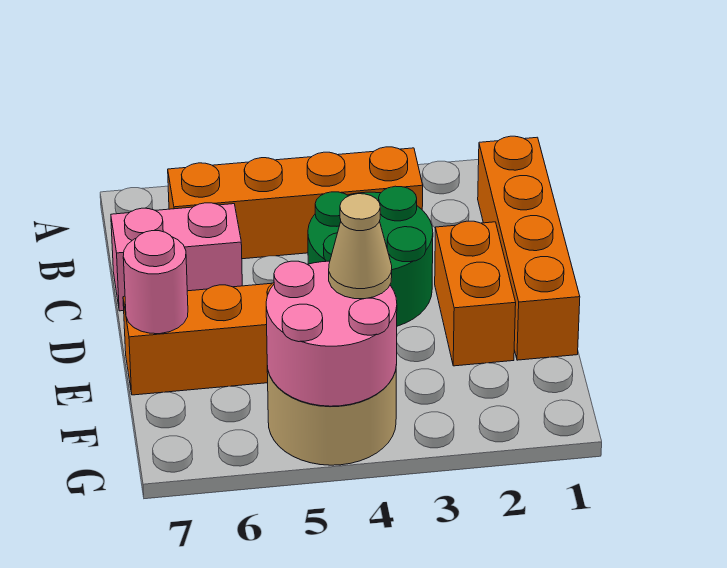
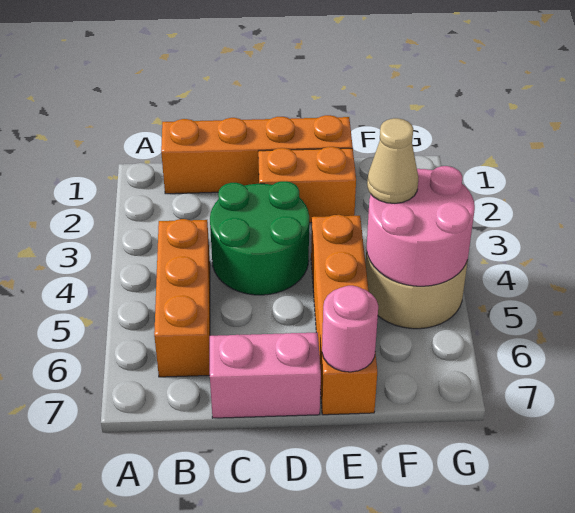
orange 1x4 brick [168,147,423,259] -> orange 1x3 brick [154,219,210,377]
pink 1x2 brick [111,203,242,311] -> pink 1x2 brick turned to [210,333,321,418]

